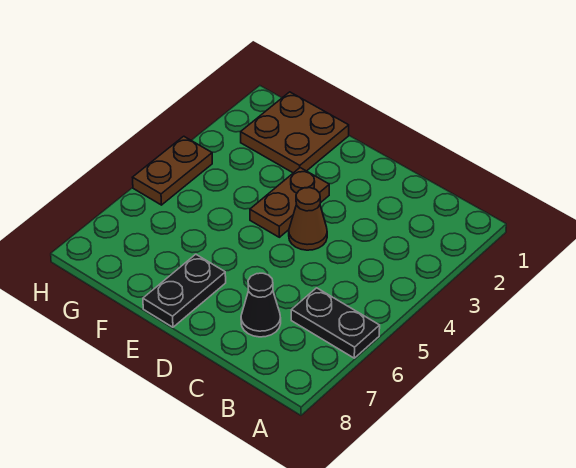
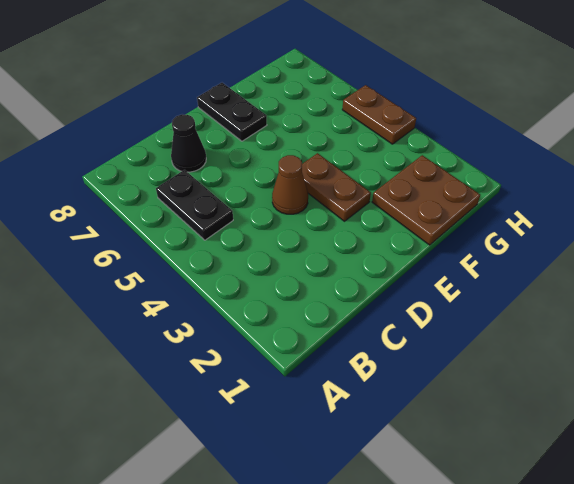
black 1x2 plate [291,288,380,358] -> black 1x2 plate turned to [156,170,233,240]

